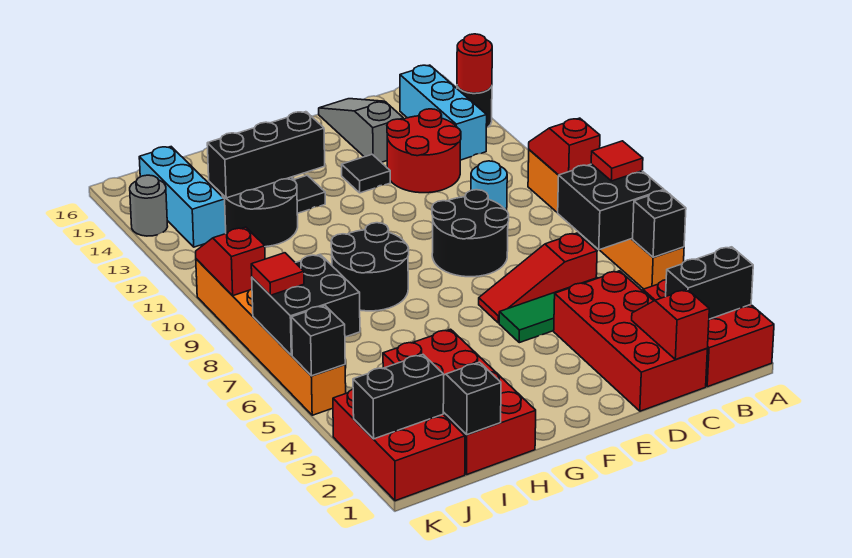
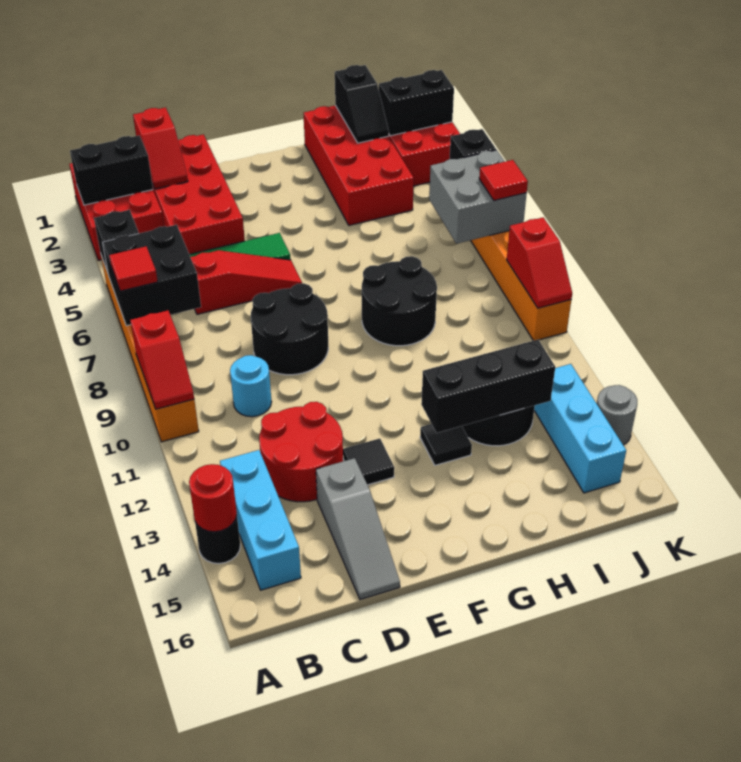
black 2x2 brick [252,255,360,355] -> grey 2x2 brick [429,150,527,244]

